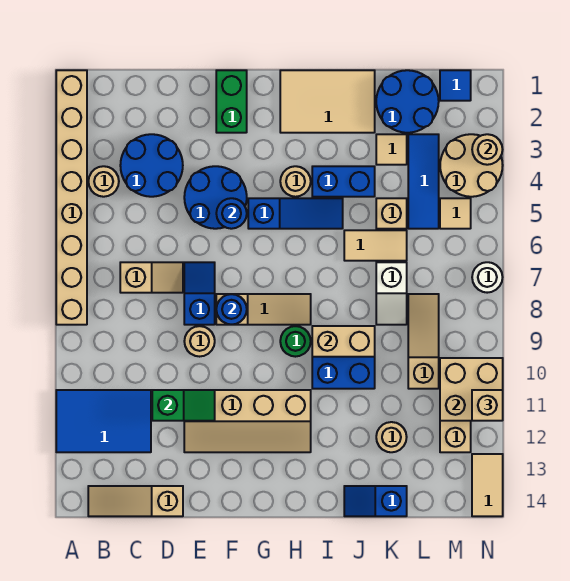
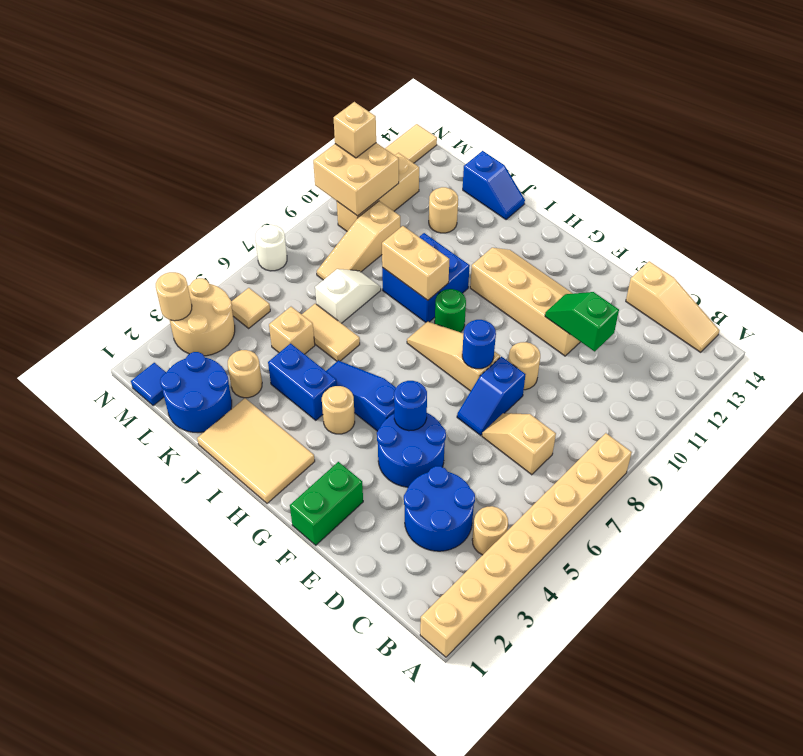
blue 2x3 tile [56,390,151,452] -> none
tan 1x1 tile [376,134,407,165] -> tan 1x1 round brick [228,350,262,398]
blue 1x3 tile [408,134,439,229] -> none

